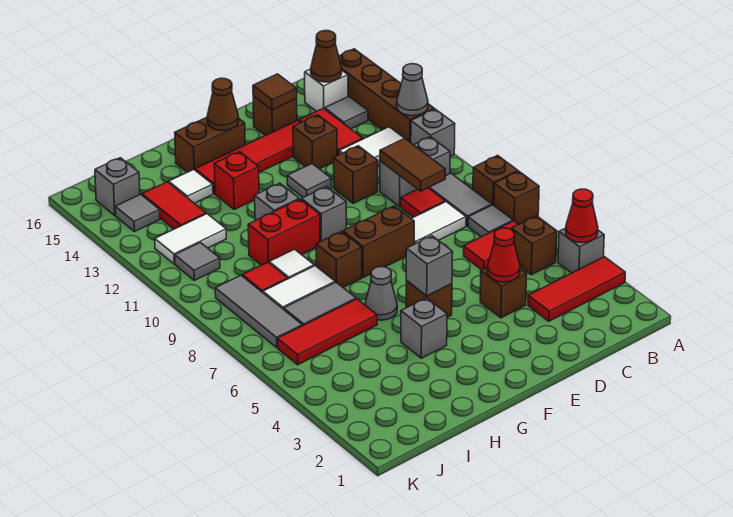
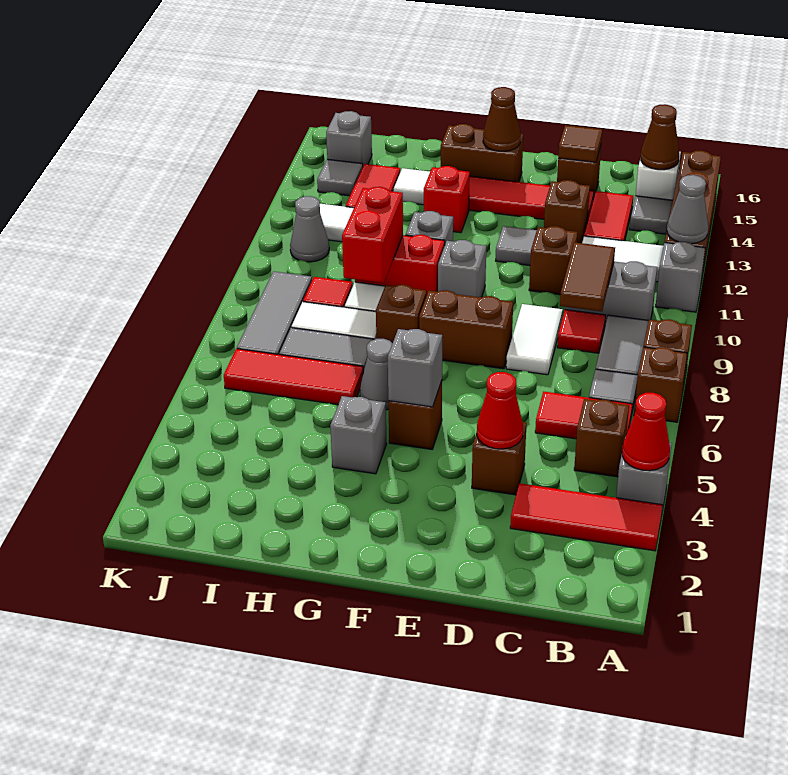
white 1x2 tile [411,202,466,244] -> white 1x2 tile turned to [506,304,563,375]
none -> red 1x2 brick [342,187,403,283]
grey 1x1 tile [175,243,220,280] -> grey 1x1 cone [290,196,329,262]

